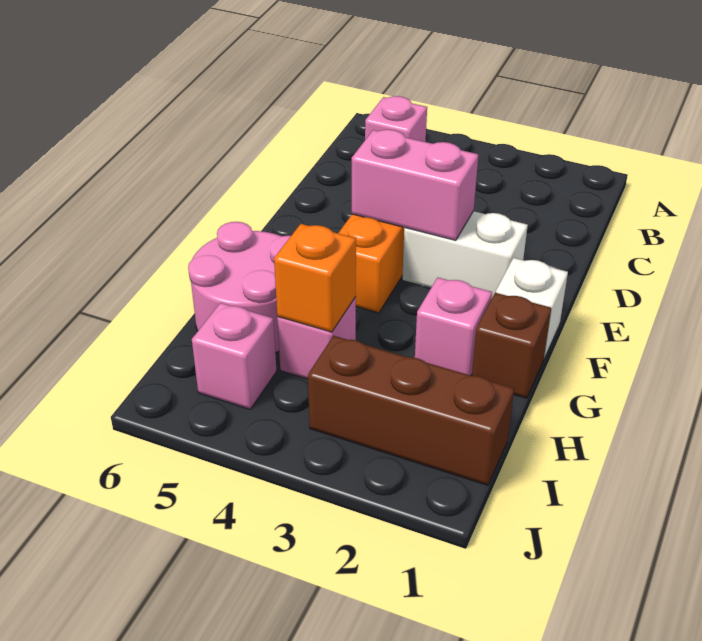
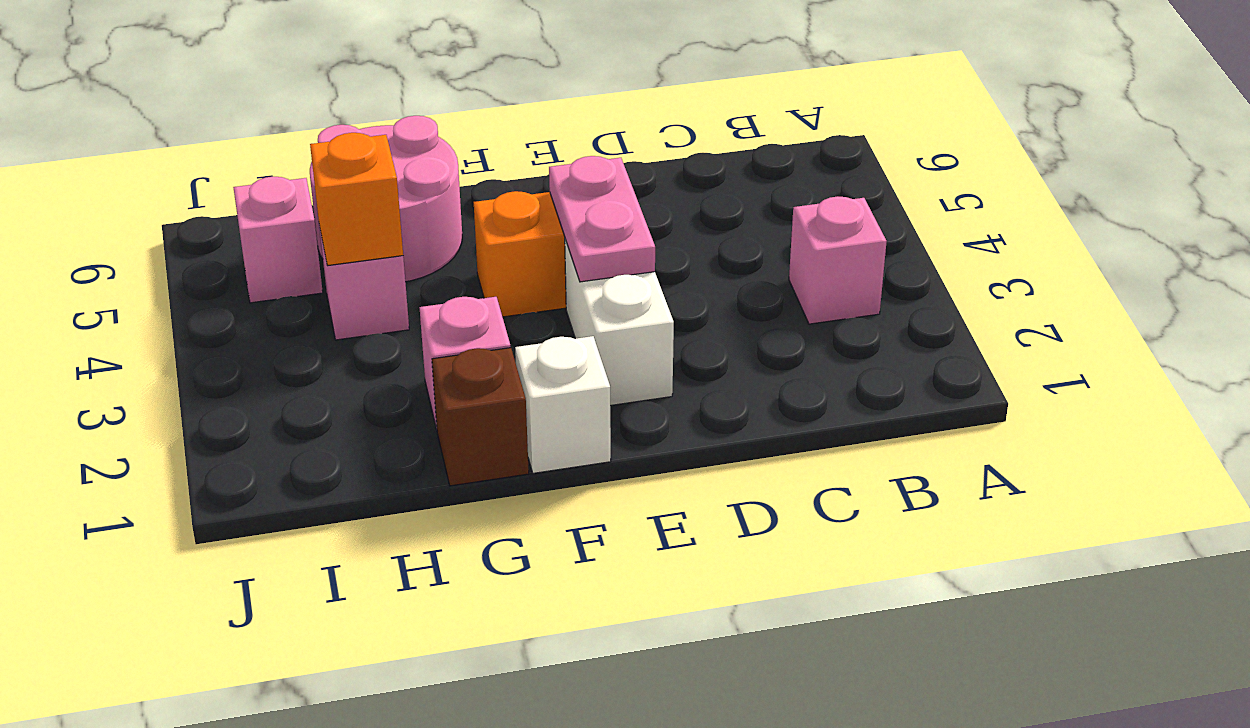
pink 1x1 brick [365,96,427,142] -> pink 1x1 brick moved to [789,196,887,324]
pink 1x2 brick [352,130,478,241] -> pink 1x2 plate [549,156,655,282]
brown 1x3 brick [308,336,514,485] -> none

